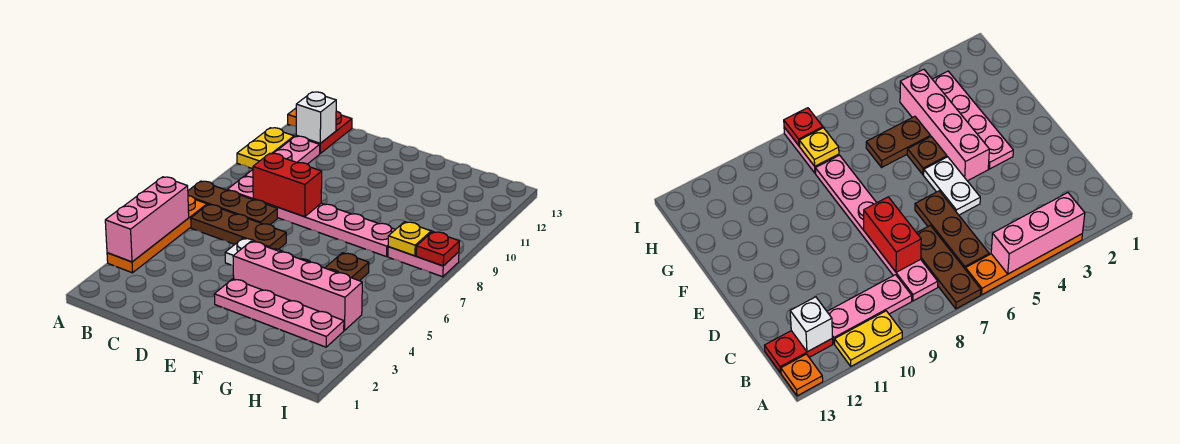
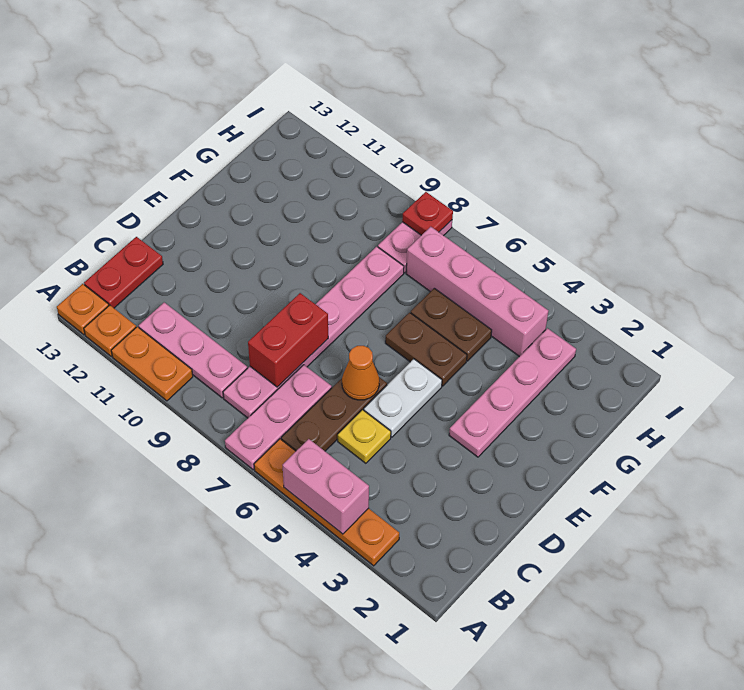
pink 1x3 brick [105,177,189,262] -> pink 1x2 brick [283,439,369,534]
brown 1x3 plate [188,181,277,225] -> pink 1x3 plate [225,365,332,470]
yellow 1x2 plate [237,128,294,169] -> orange 1x2 plate [111,327,193,401]
none -> orange 1x1 plate [84,305,136,356]
red 1x2 plate [296,111,352,153] -> red 1x2 plate turned to [84,237,163,308]
white 1x1 brick [296,92,336,143] -> none
none -> orange 1x1 cone [342,346,379,400]
pink 1x4 brick [233,241,362,330] -> pink 1x4 brick turned to [406,227,548,357]
brown 1x1 plate [907,137,947,175] -> brown 1x2 plate [385,313,467,386]
yellow 1x1 plate [388,222,431,256] -> yellow 1x1 plate moved to [338,410,391,463]

